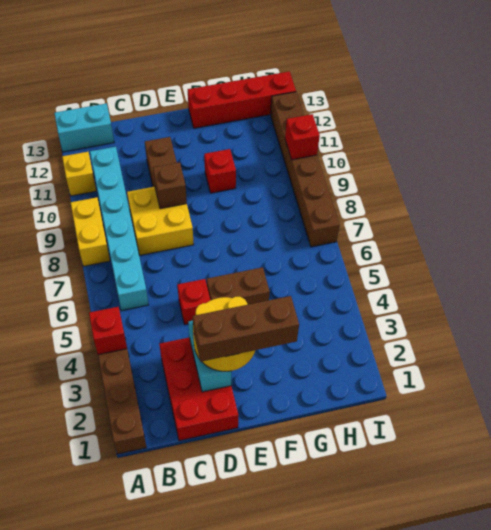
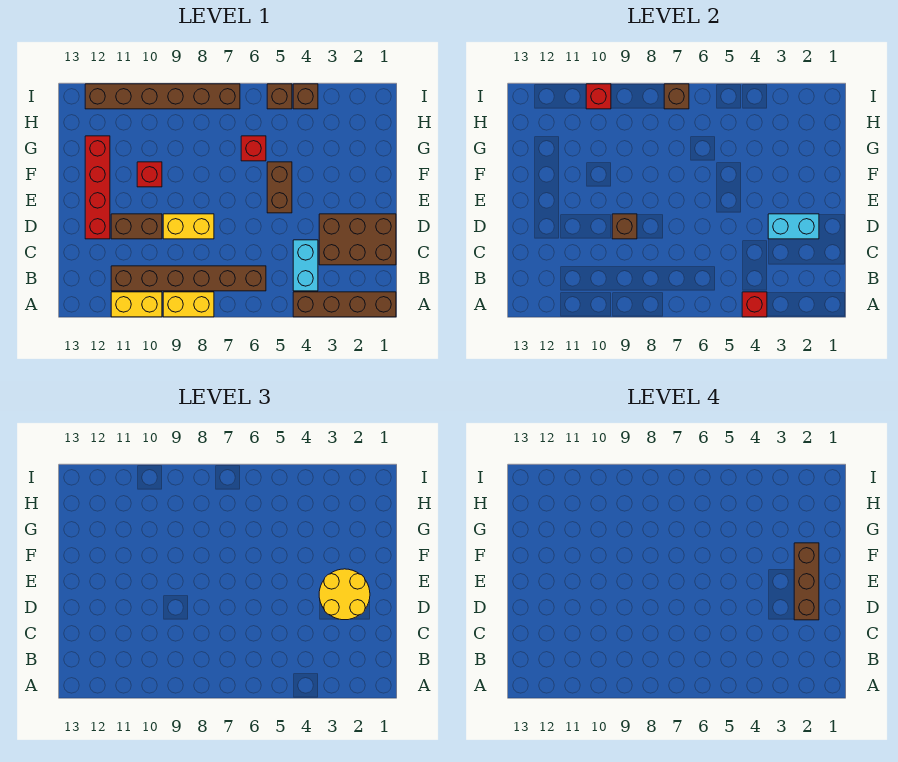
yellow 1x1 brick [62,152,96,196] -> yellow 1x2 brick [111,292,162,317]
cyan 1x2 brick [54,103,114,152] -> cyan 1x2 brick moved to [293,240,318,291]
cyan 1x6 brick [90,147,149,310] -> brown 1x6 brick [111,266,266,291]
red 2x3 brick [159,337,238,441] -> brown 2x3 brick [319,214,396,265]
yellow 2x2 brick [127,187,194,255] -> yellow 1x2 brick [163,214,214,239]
red 1x1 brick [177,279,210,324] -> red 1x1 brick moved to [241,136,266,161]
red 1x4 brick [188,71,296,128] -> red 1x4 brick moved to [85,136,110,239]
none -> brown 1x1 brick [293,84,318,109]
none -> brown 1x1 brick [267,84,292,109]
none -> brown 1x1 brick [664,84,689,109]

